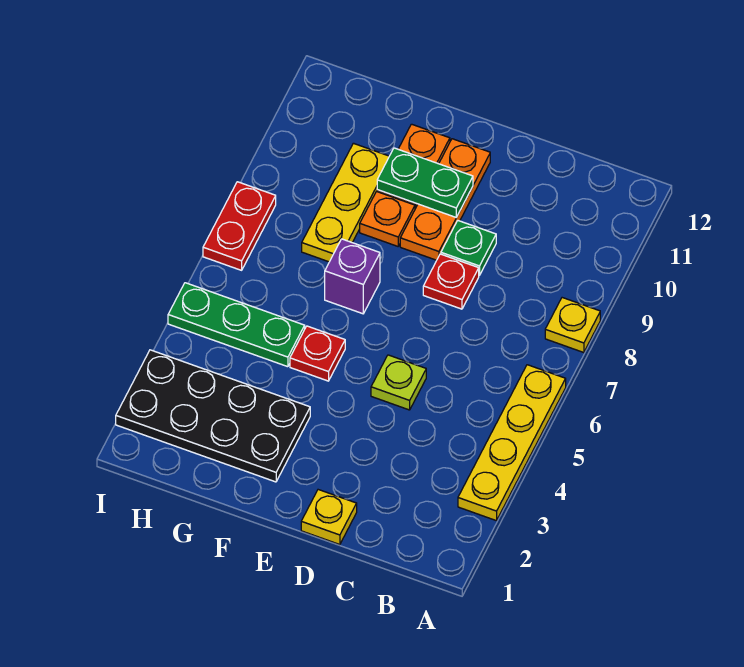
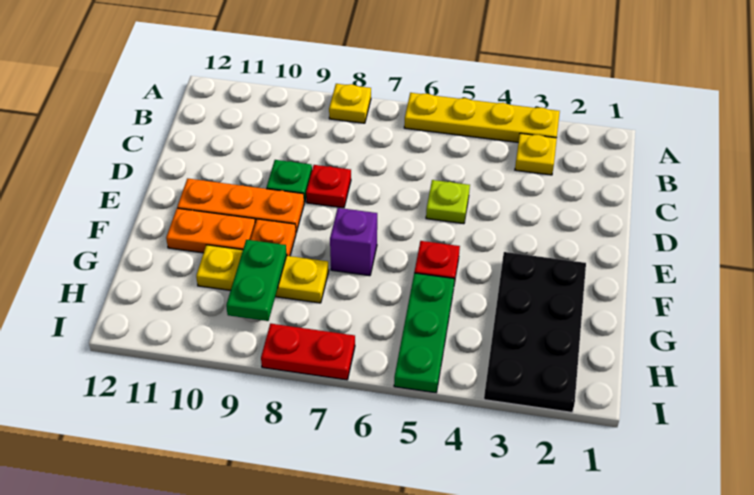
yellow 1x1 plate [301,490,357,545] -> yellow 1x1 plate moved to [515,133,557,175]
green 1x2 plate [377,148,473,217] -> green 1x2 plate moved to [226,240,287,321]

